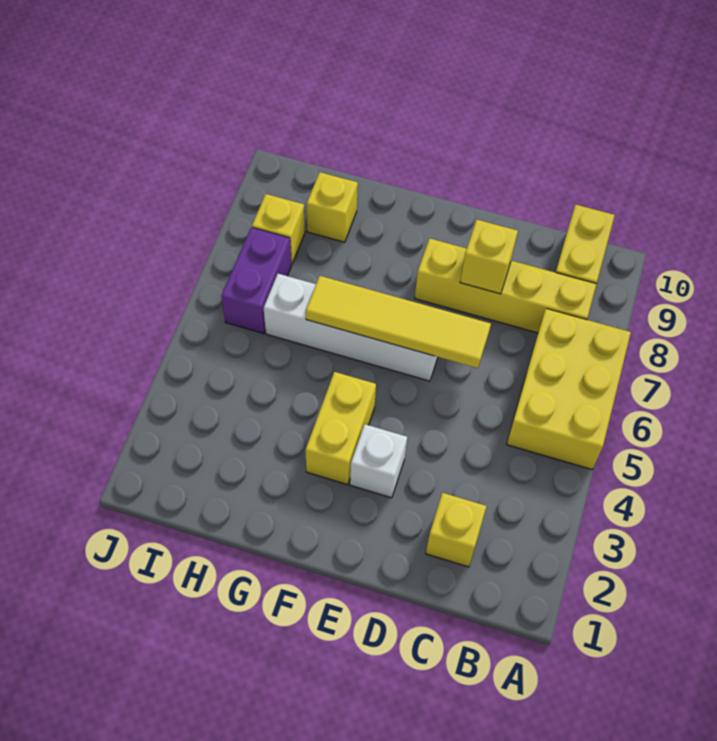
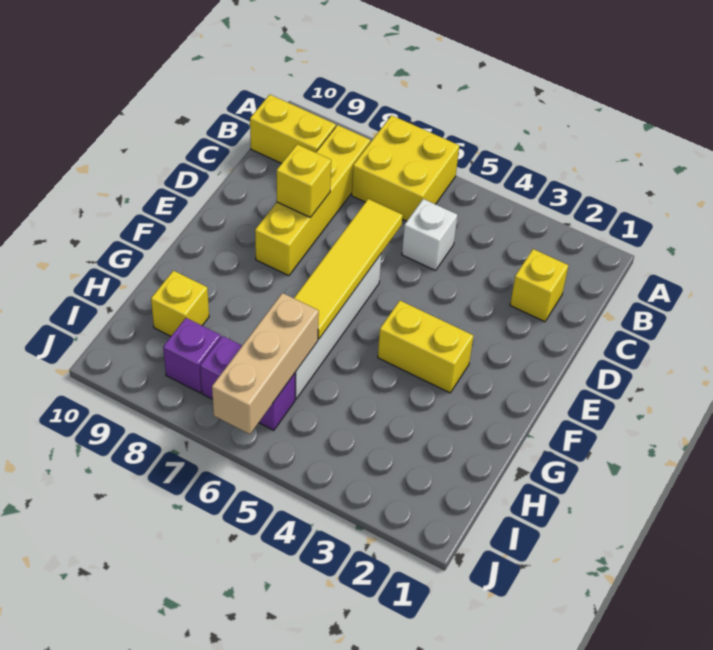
yellow 2x3 brick [507,309,631,469] -> yellow 2x2 brick [352,115,459,221]
white 1x1 brick [350,424,407,498] -> white 1x1 brick moved to [402,199,457,271]
none -> tan 1x3 brick [212,293,319,434]
yellow 1x1 brick [252,194,305,264] -> purple 1x1 brick [163,318,221,393]

